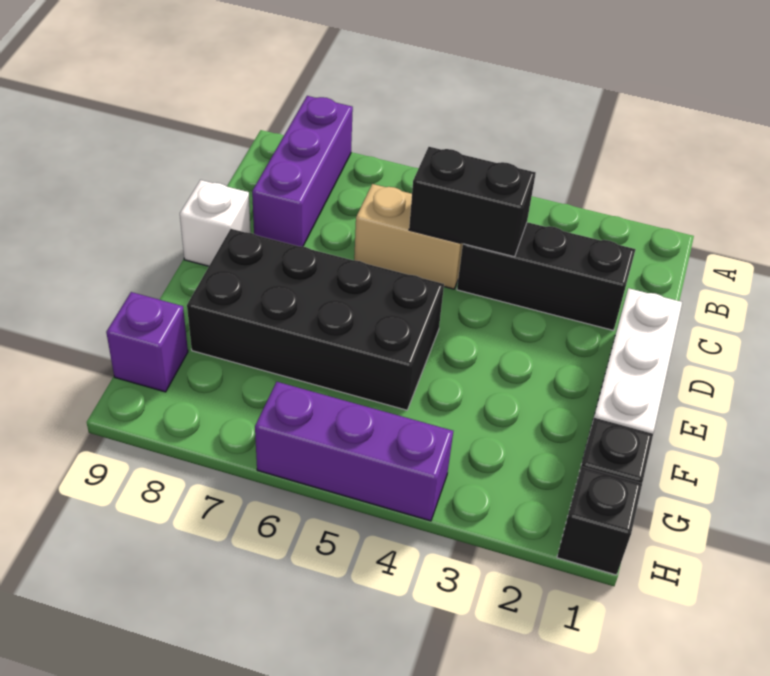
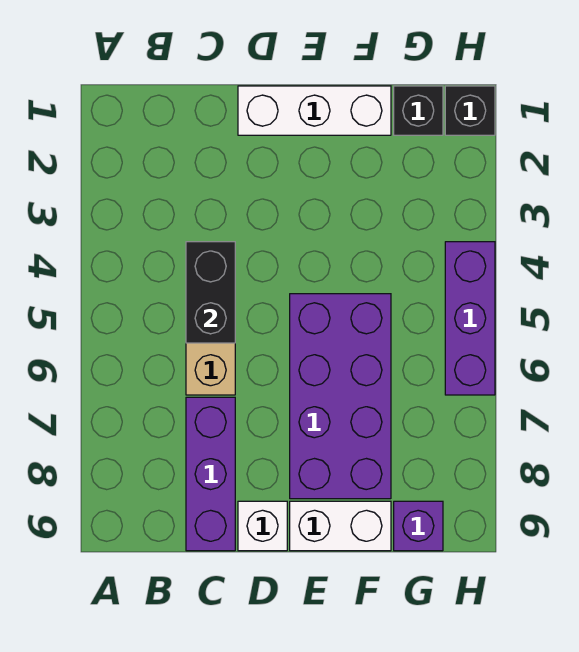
purple 1x3 brick [252,96,353,247] -> purple 1x3 brick turned to [186,397,235,551]
black 1x3 brick [457,222,636,330] -> none
black 2x4 brick [187,229,444,410] -> purple 2x4 brick [290,294,391,499]
none -> white 1x2 brick [290,501,391,551]

